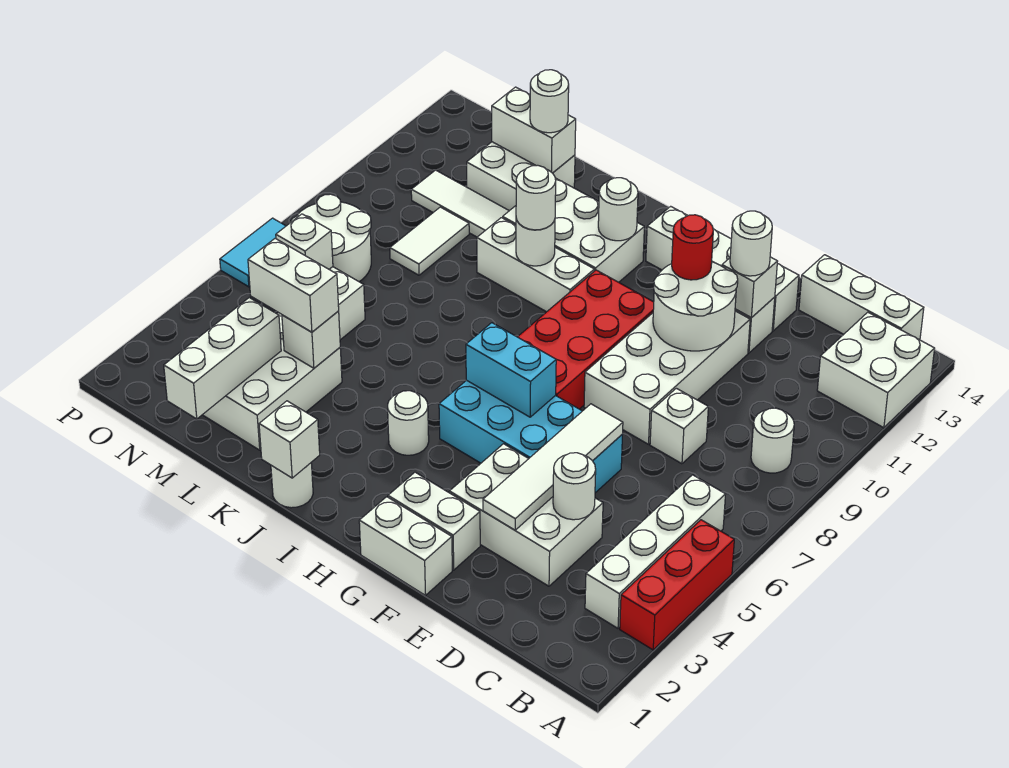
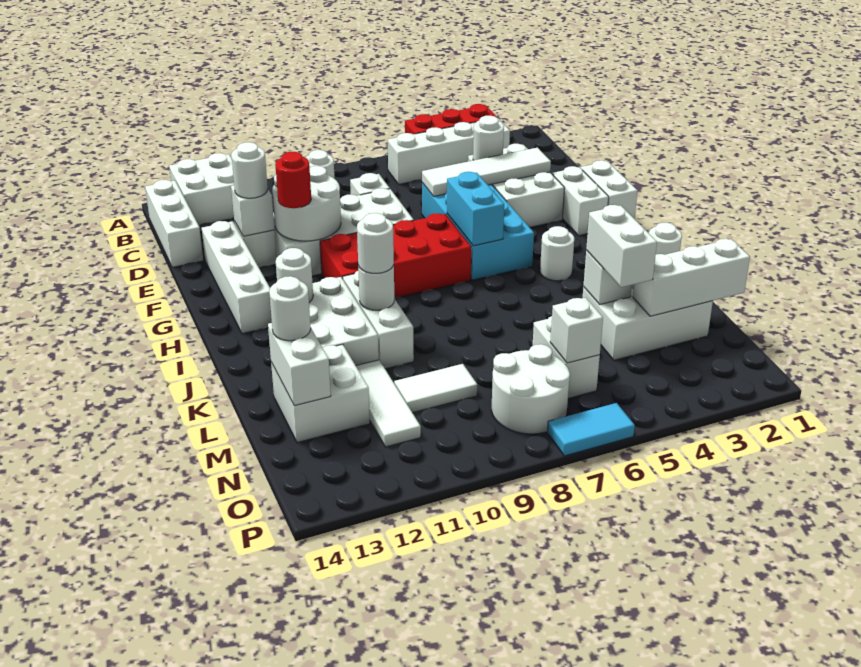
white 1x1 brick [259,401,320,478] -> none

